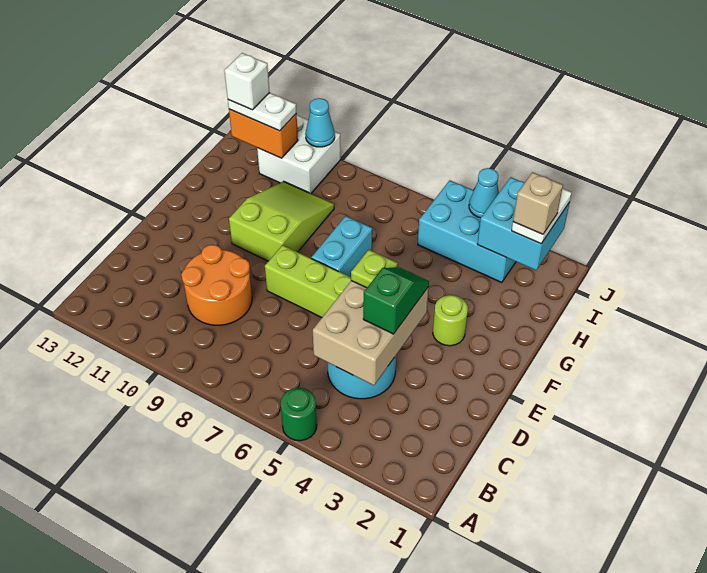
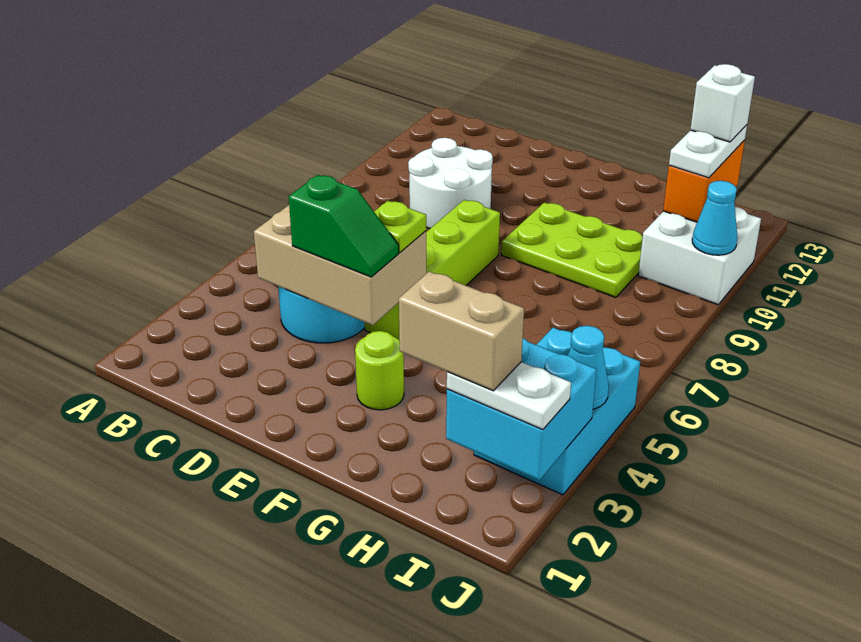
green 1x1 round brick [281,388,317,441] -> none
orange 2x2 round brick [181,245,252,325] -> white 2x2 round brick [408,138,493,229]
cyan 1x2 brick [311,216,372,277] -> none
lime 2x3 slope [229,181,334,261] -> lime 2x3 plate [501,202,643,298]
tan 1x1 brick [513,172,563,234] -> tan 1x2 brick [399,271,524,391]

